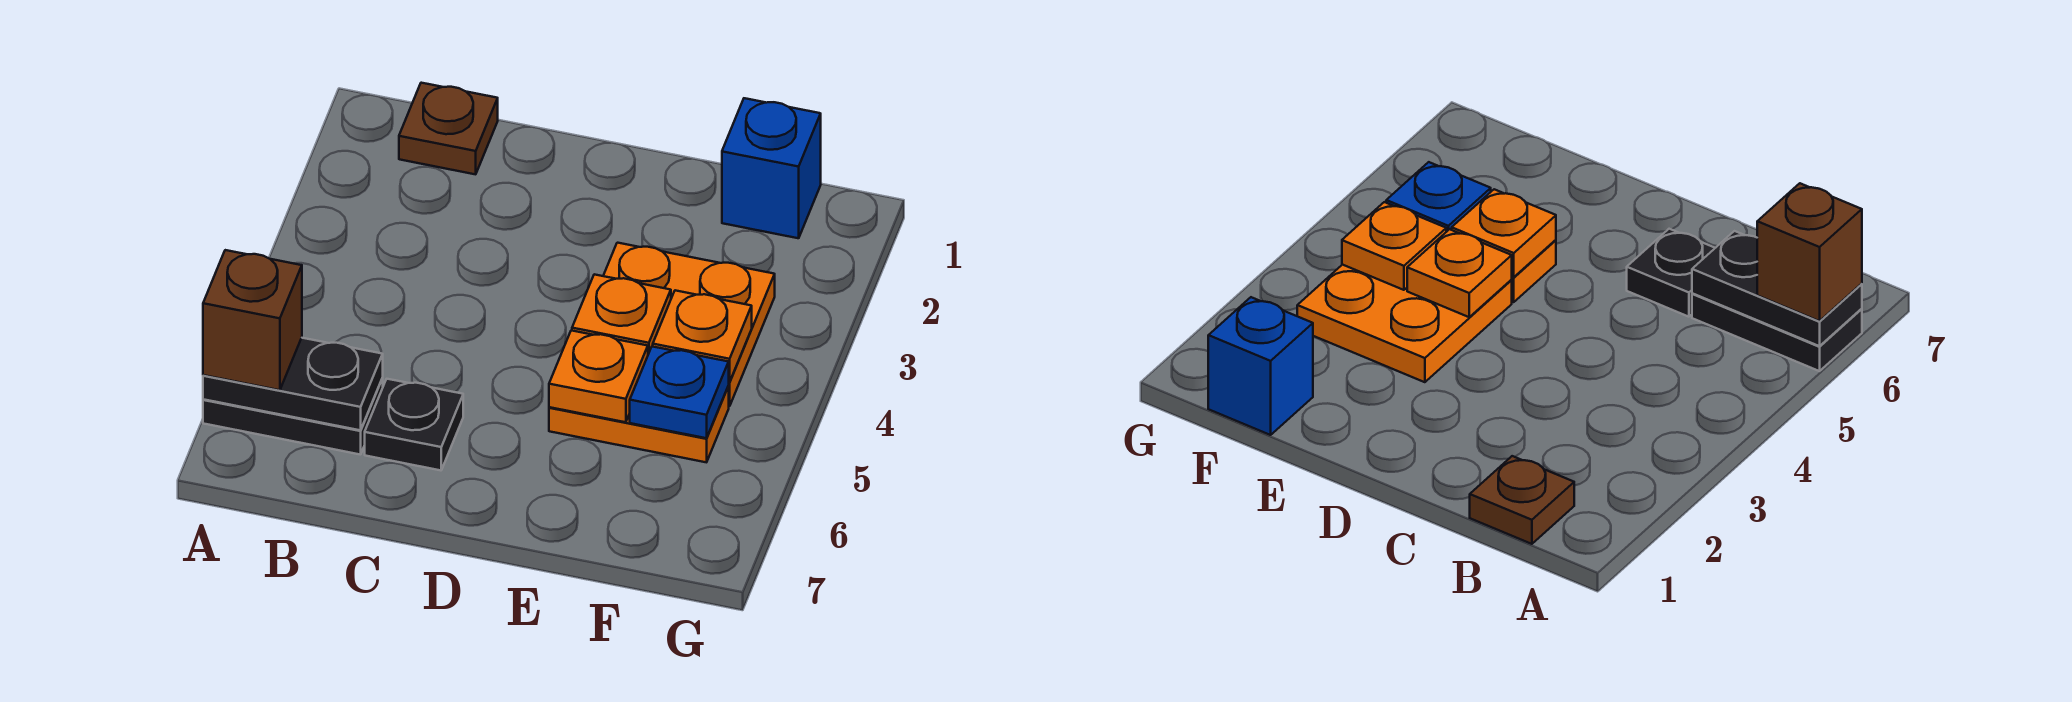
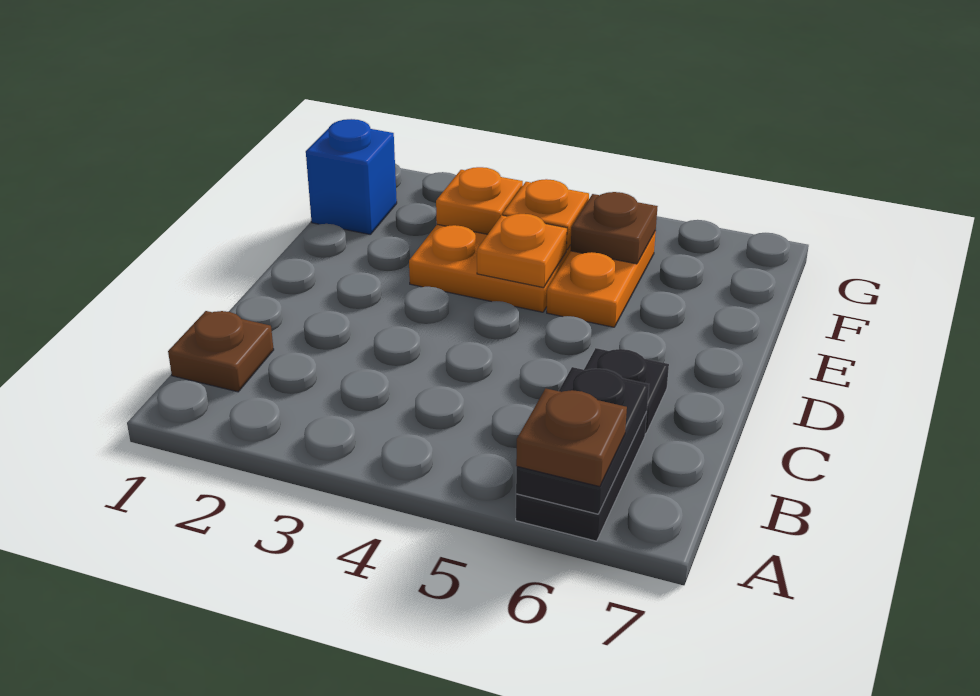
brown 1x1 brick [203,250,302,390] -> brown 1x1 plate [516,388,627,487]
orange 1x1 plate [549,330,648,422] -> orange 1x1 plate moved to [436,167,523,234]
blue 1x1 plate [630,346,729,438] -> brown 1x1 plate [571,192,658,264]

